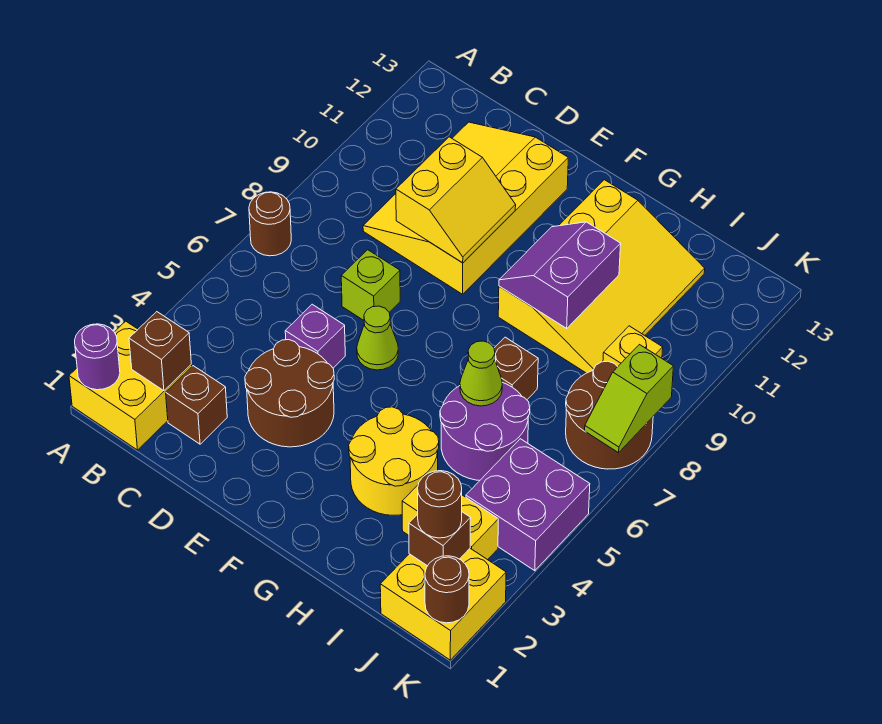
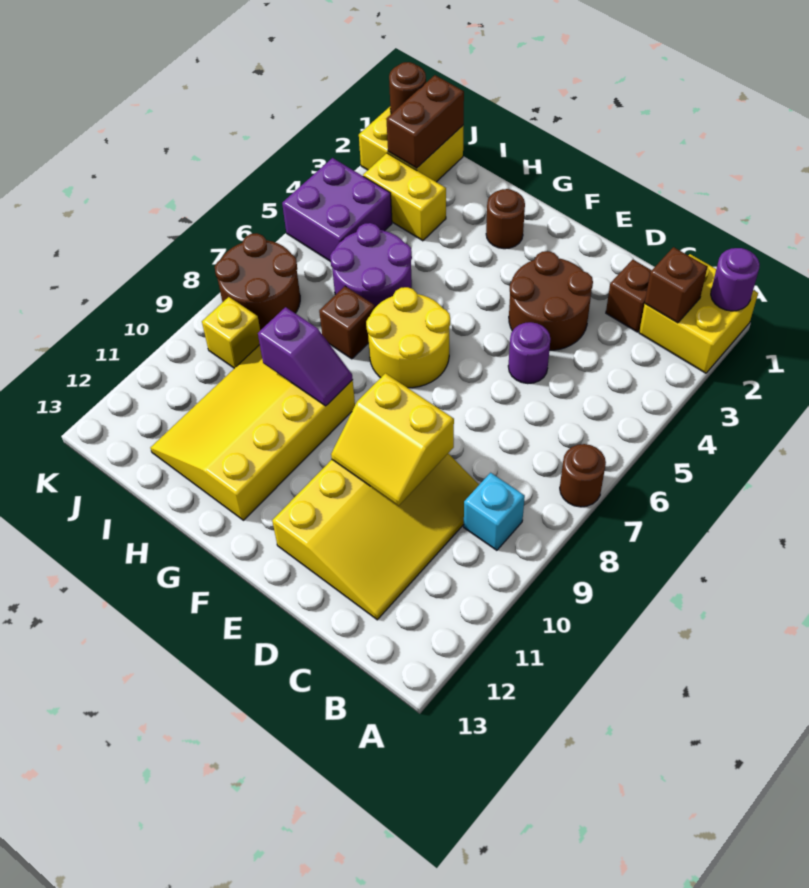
none -> cyan 1x1 brick [464,473,525,550]
purple 1x1 brick [285,304,345,368] -> purple 1x1 round brick [508,322,550,384]
lime 1x1 brick [341,250,400,320] -> none
yellow 2x2 slope [396,137,516,263] -> yellow 2x2 slope turned to [331,373,454,506]
lime 1x1 cone [357,306,398,370] -> none
yellow 2x2 round brick [349,407,439,515] -> yellow 2x2 round brick moved to [366,287,450,388]
purple 2x2 slope [499,222,621,328] -> purple 1x2 slope [258,307,353,406]
lime 1x1 cone [460,341,502,406] -> none
brown 1x1 brick [409,512,471,566] -> brown 1x2 brick [386,75,464,168]
brown 1x1 round brick [418,471,462,538] -> brown 1x1 round brick moved to [486,189,525,249]
lime 1x2 slope [585,345,673,453] -> none

